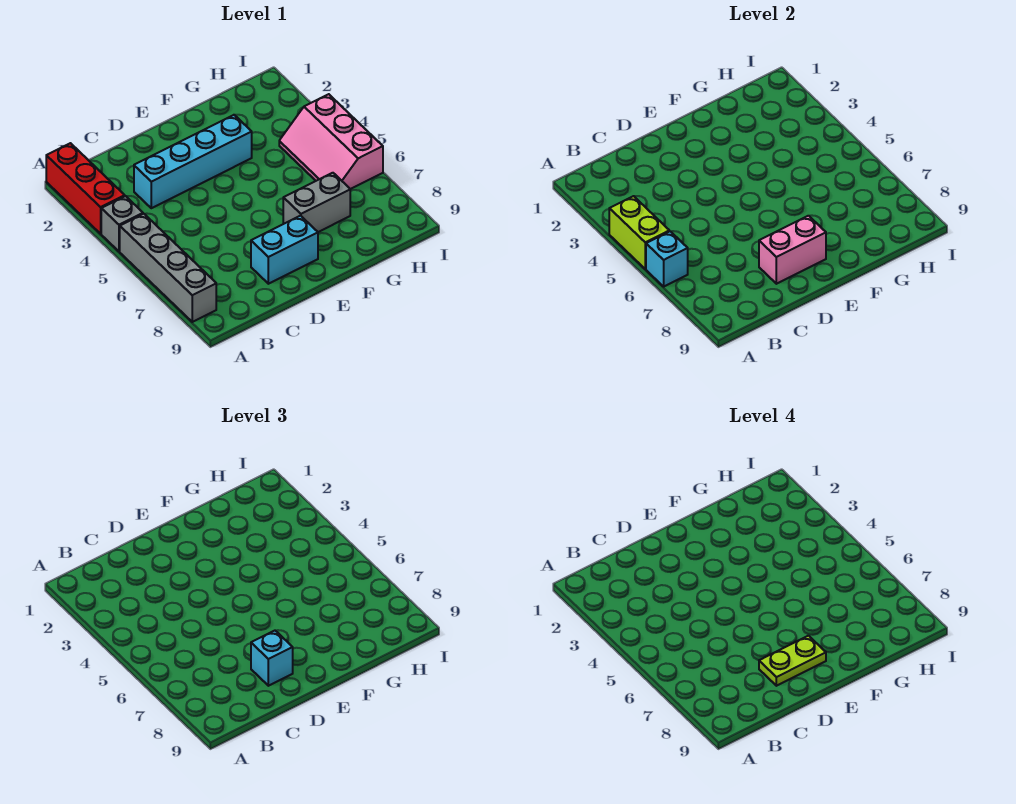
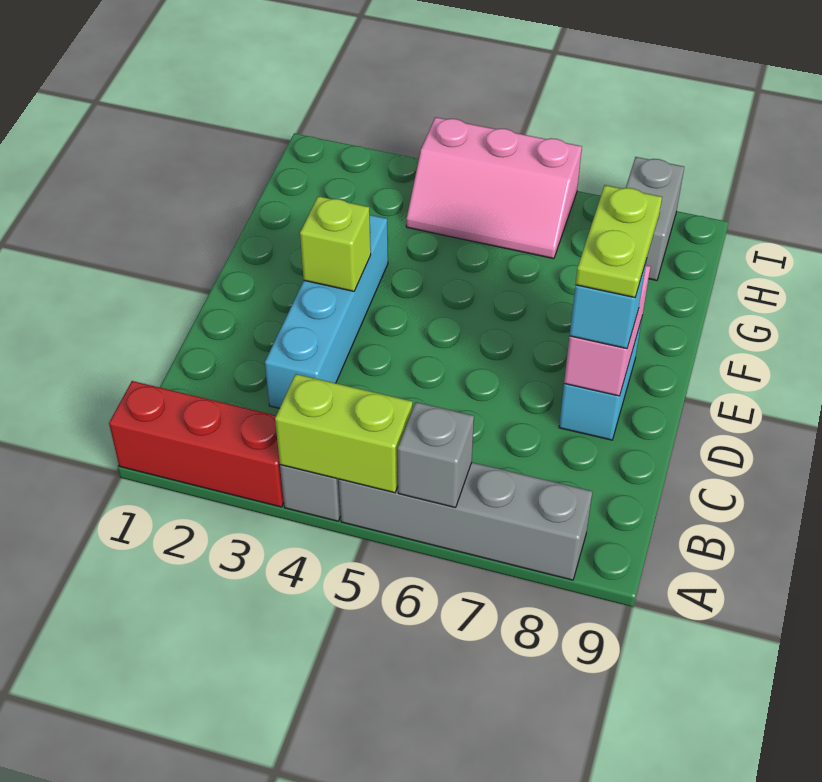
cyan 1x1 brick [646,231,688,286] -> grey 1x1 brick [398,402,474,508]
none -> lime 1x1 brick [300,196,371,291]
grey 1x2 brick [283,173,350,232] -> grey 1x2 brick moved to [626,157,684,280]

